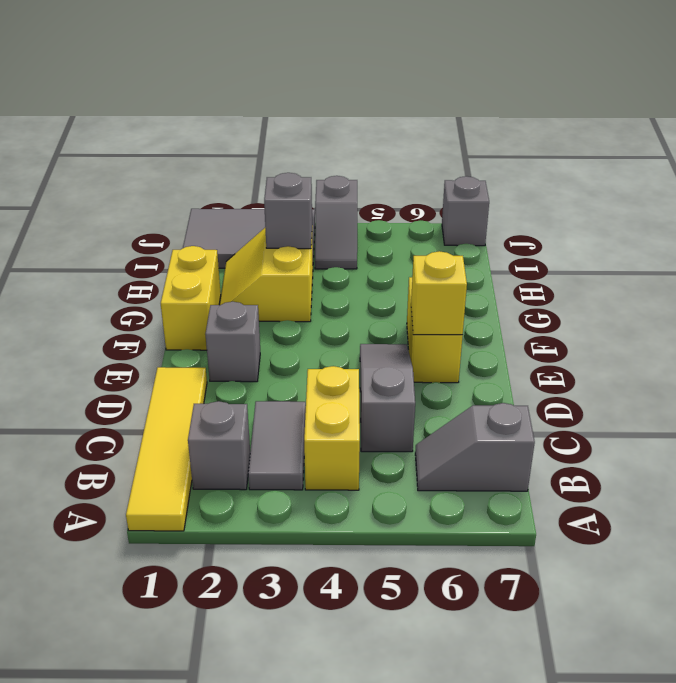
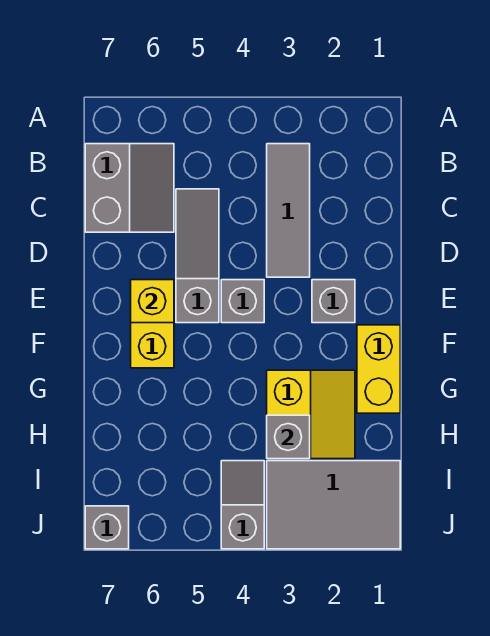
yellow 1x4 tile [126,367,207,531] -> none
grey 1x1 brick [188,401,250,490] -> grey 1x1 brick moved to [221,280,264,323]
grey 1x2 tile [248,401,306,490] -> grey 1x3 tile [267,144,310,277]
yellow 1x2 brick [304,366,360,490] -> none
grey 1x2 slope [415,403,535,491] -> grey 2x2 slope [85,144,174,232]
grey 1x3 slope [360,344,415,452] -> grey 1x3 slope turned to [176,189,219,323]

